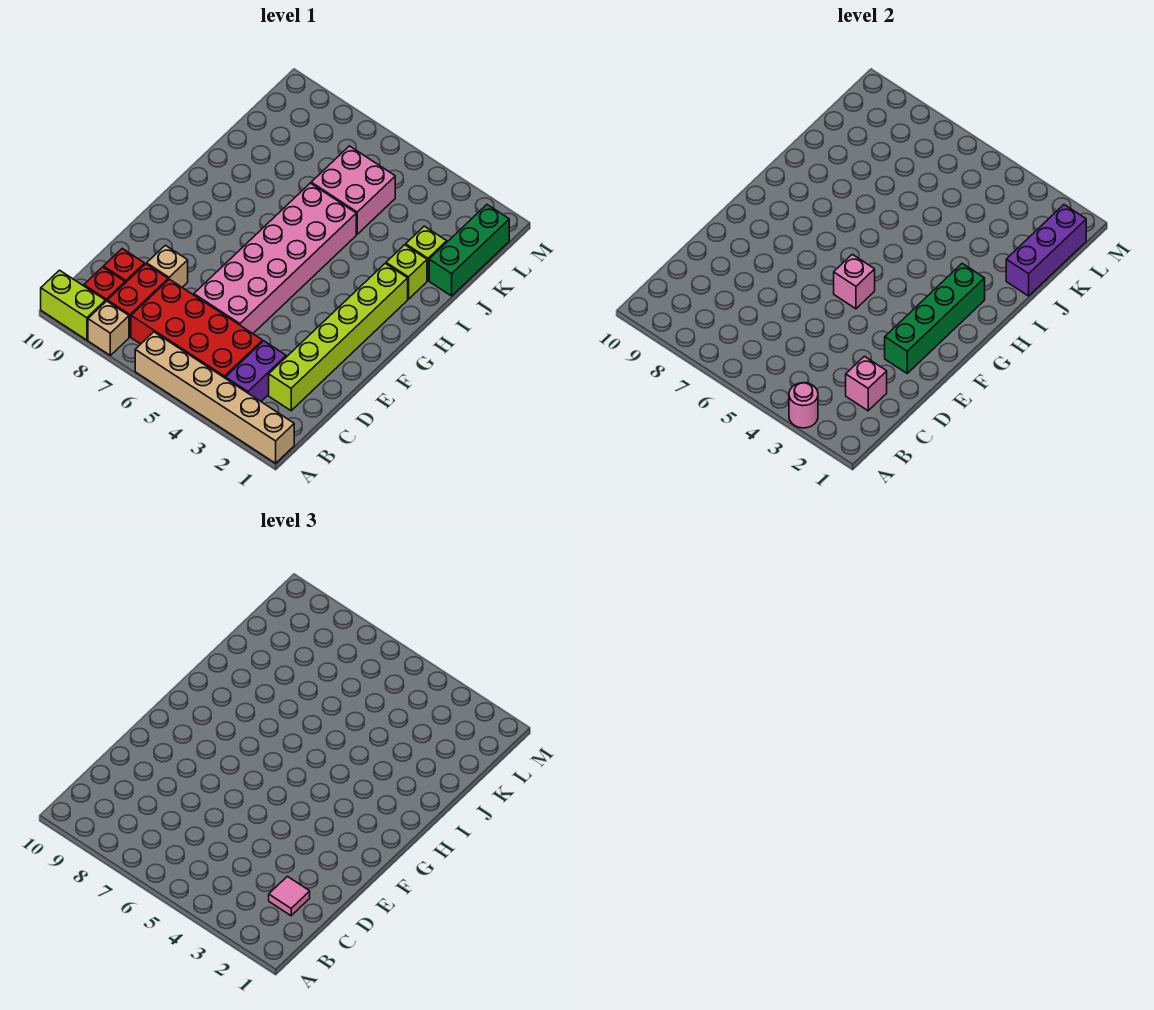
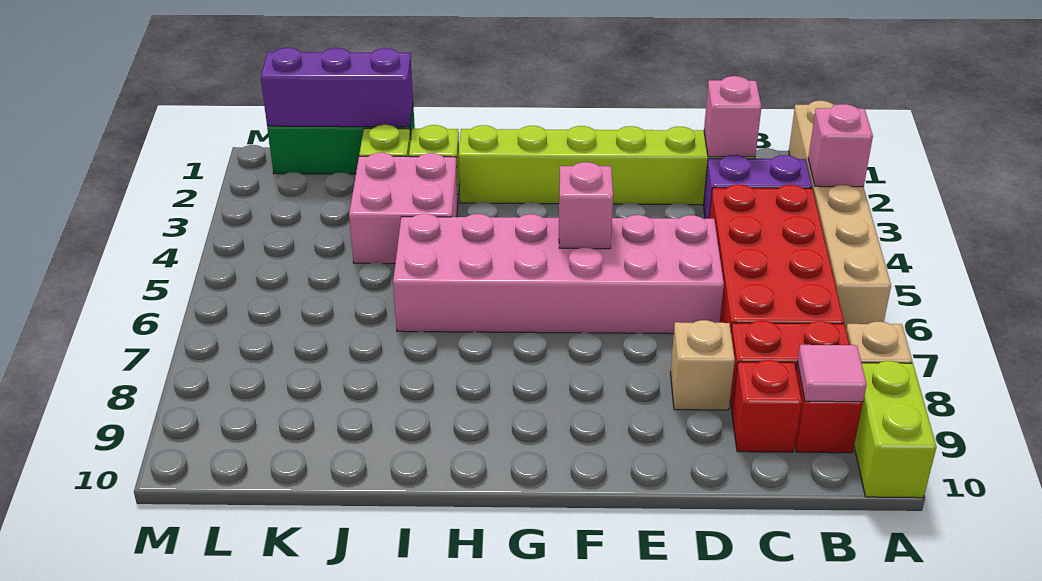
pink 1x1 round brick [789,383,818,428] -> pink 1x1 brick [808,104,873,187]
pink 1x1 tile [269,876,310,916] -> pink 1x1 tile moved to [797,345,867,402]
green 1x4 brick [885,263,985,373] -> none
pink 2x2 brick [311,146,395,234] -> pink 2x2 brick moved to [349,153,458,264]

